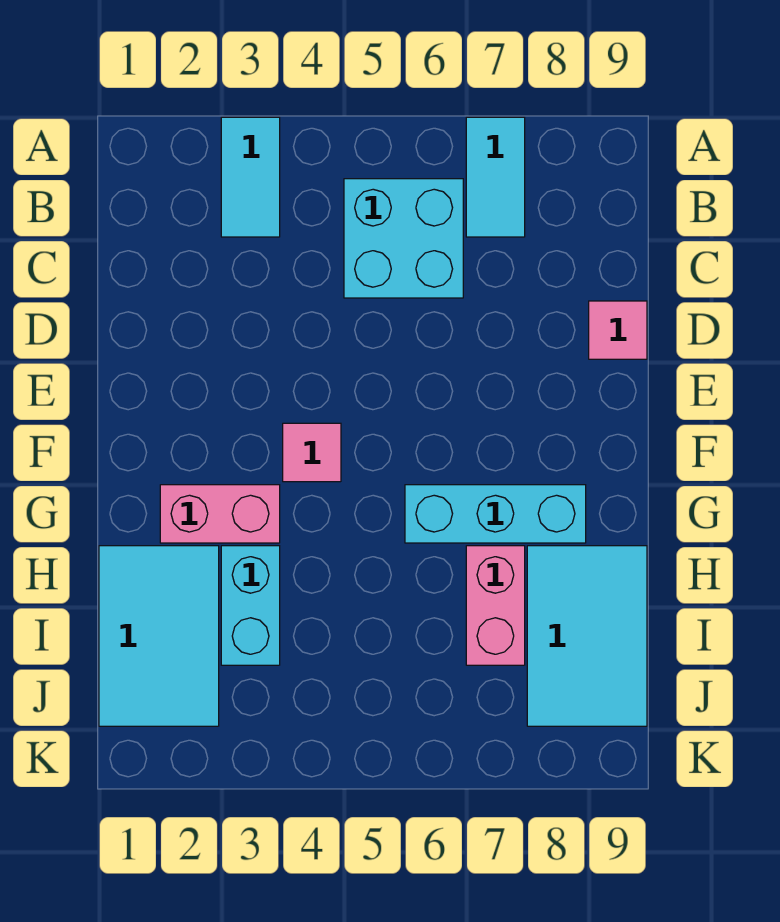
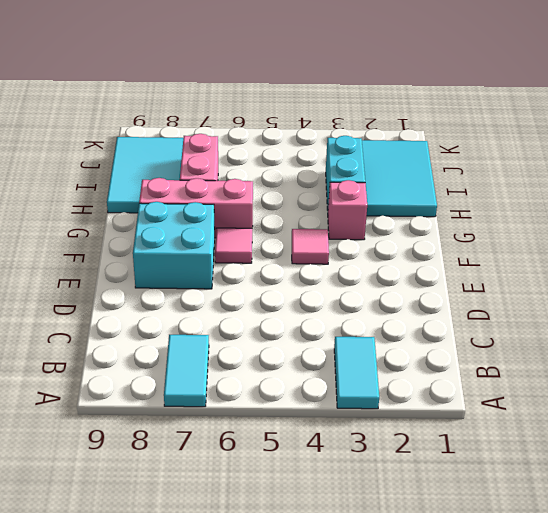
cyan 2x2 brick [344,179,463,298] -> cyan 2x2 brick moved to [133,202,215,289]
pink 1x1 tile [589,301,647,359] -> pink 1x1 tile moved to [215,228,252,263]
pink 1x2 brick [160,485,280,543] -> pink 1x1 brick [328,180,367,240]
cyan 1x3 brick [405,485,586,543] -> pink 1x3 brick [139,178,253,238]

